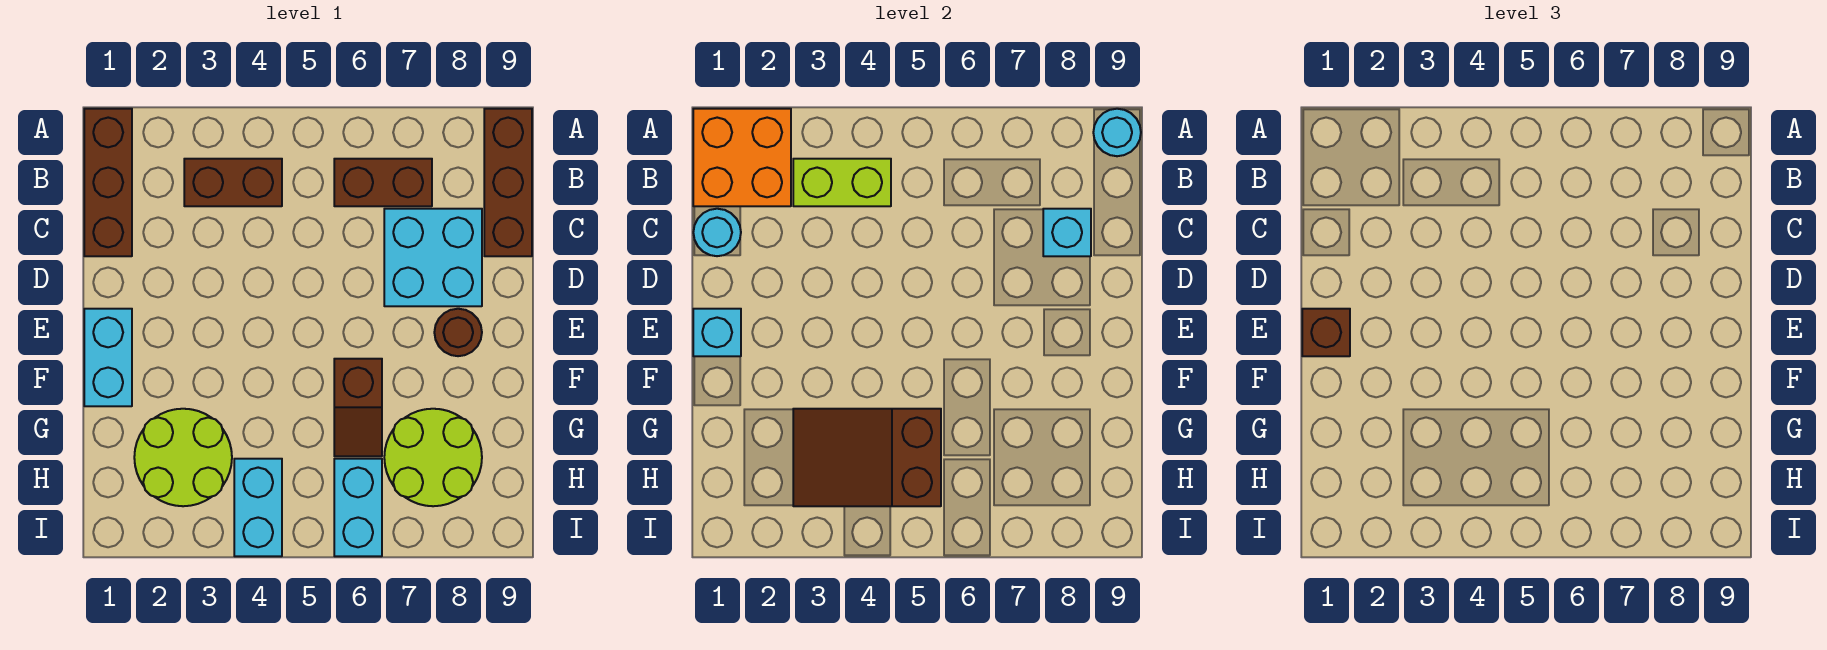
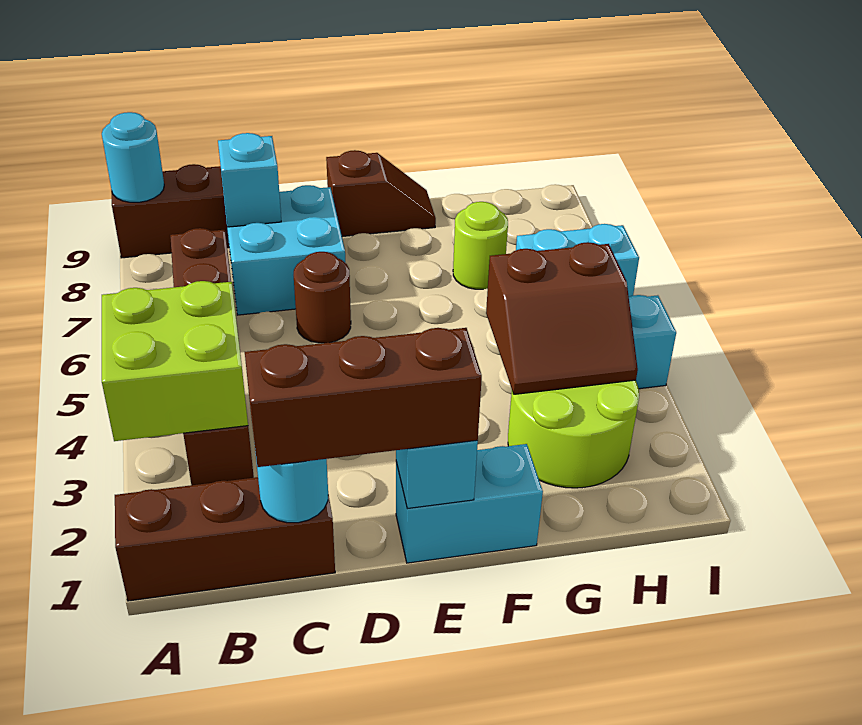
orange 2x2 brick [693,109,791,206] -> none
lime 1x2 brick [793,159,891,206] -> lime 2x2 brick [102,281,248,441]
brown 1x1 brick [1302,309,1350,356] -> brown 1x3 brick [245,328,482,467]
brown 1x1 round brick [434,309,482,356] -> brown 1x1 round brick moved to [294,252,351,343]
brown 1x2 slope [334,359,382,456] -> brown 1x2 slope moved to [326,150,436,237]
brown 2x3 slope [793,409,941,506] -> brown 2x2 slope [486,242,638,394]
lime 2x2 round brick [384,409,482,506] -> lime 1x1 round brick [453,202,508,289]

